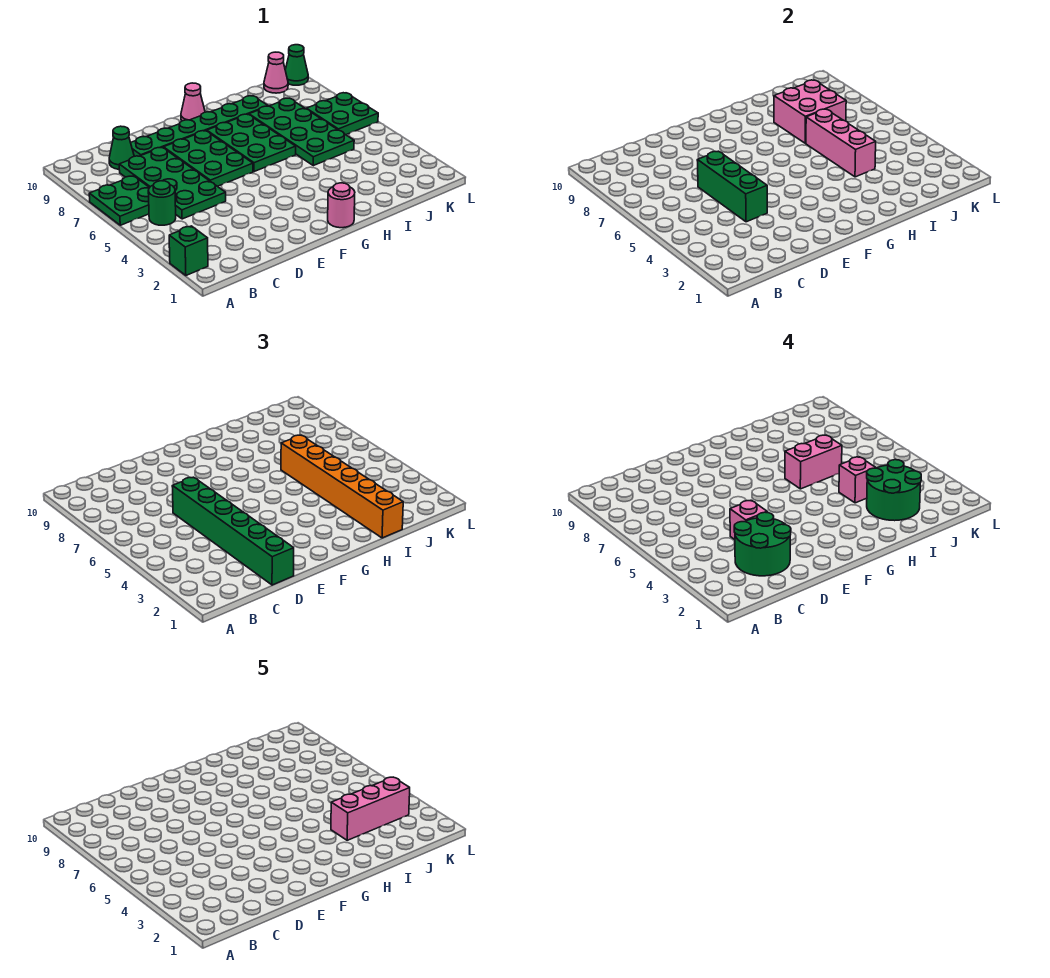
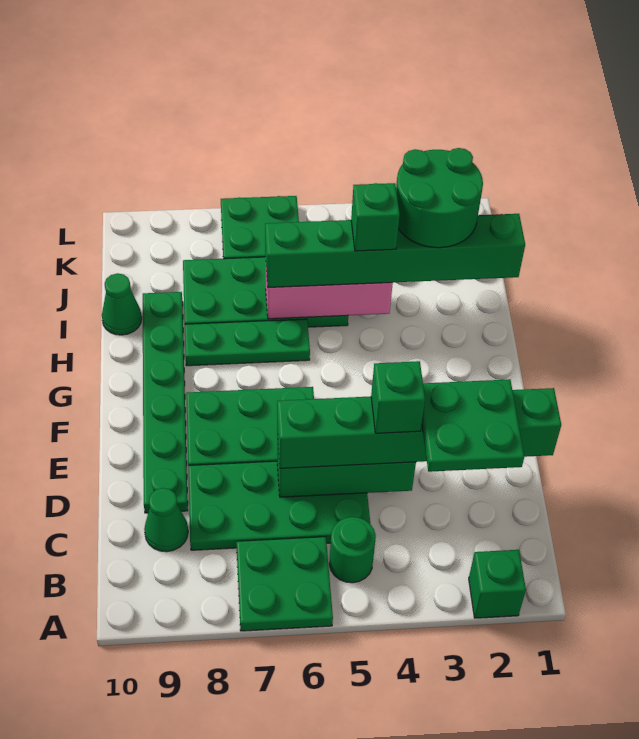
green 2x2 round brick [734,512,791,576] -> green 2x2 plate [422,379,524,472]
pink 1x1 brick [730,500,767,540] -> green 1x1 brick [371,361,425,433]
pink 1x1 round brick [328,183,355,228] -> none
green 2x3 plate [207,114,296,172] -> green 1x3 plate [185,319,310,366]
pink 1x1 cone [181,83,205,121] -> none
pink 1x2 brick [785,435,842,489] -> none
orange 1x6 brick [281,435,403,538] -> green 1x6 brick [265,214,525,287]
pink 1x3 brick [331,777,410,840] -> none
pink 1x1 brick [839,457,875,503] -> green 1x1 brick [351,183,400,251]
pink 2x2 brick [774,80,846,143] -> none
pink 1x1 cone [264,52,288,93] -> none
green 1x1 cone [285,45,308,85] -> green 1x1 cone moved to [102,273,142,335]

